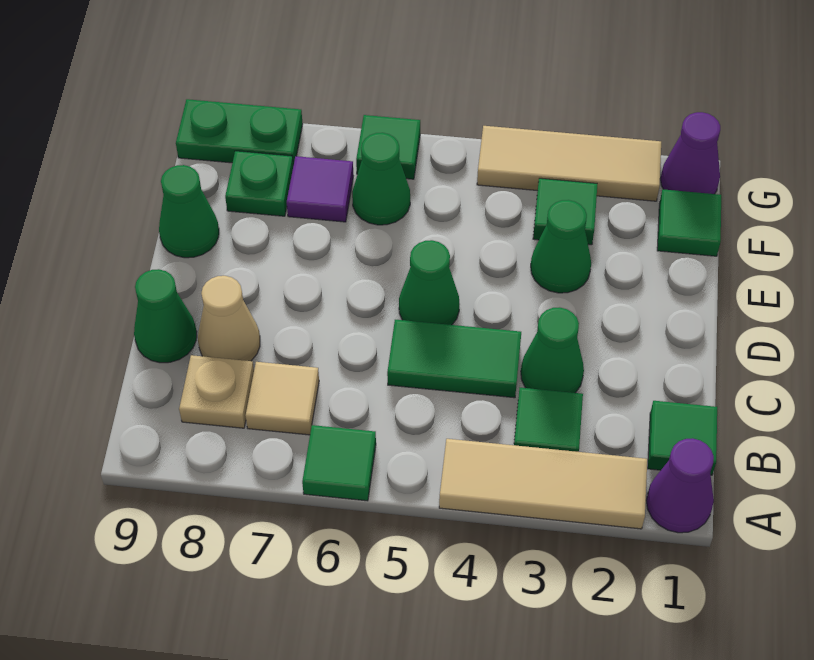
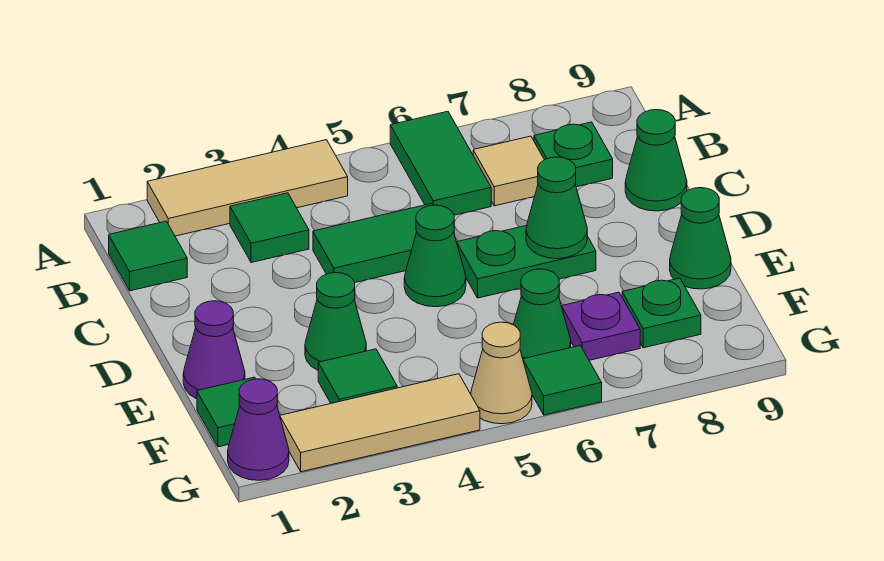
purple 1x1 cone [646,438,714,533] -> purple 1x1 cone moved to [183,301,245,399]
green 1x1 tile [302,425,376,501] -> green 1x2 tile [390,111,491,215]
tan 1x1 plate [179,355,254,428] -> green 1x1 plate [534,122,613,187]
green 1x1 cone [521,307,584,393] -> green 1x1 cone moved to [526,157,587,259]
tan 1x1 cone [198,276,260,361] -> tan 1x1 cone moved to [471,322,532,424]
purple 1x1 tile [287,156,353,222] -> purple 1x1 plate [562,292,640,360]
green 1x2 plate [176,99,303,165] -> green 1x2 plate moved to [457,225,596,298]

